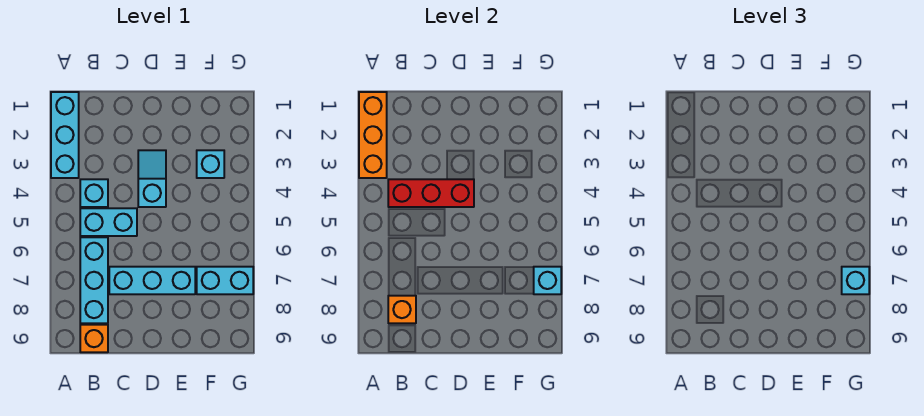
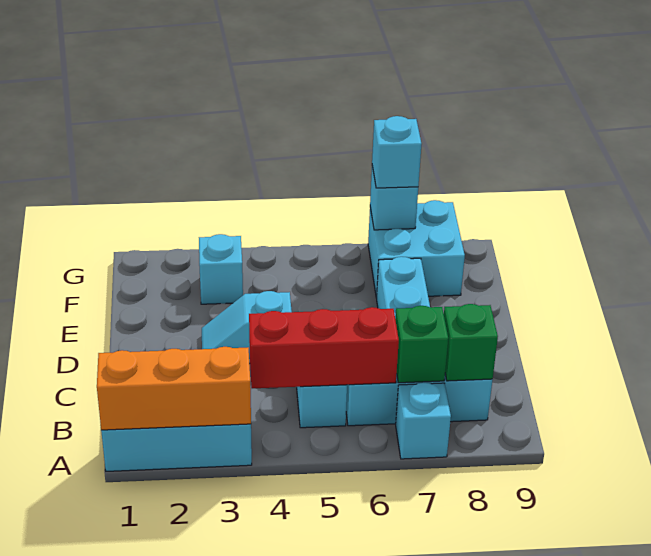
cyan 1x1 brick [80,179,108,207] -> cyan 1x1 brick moved to [396,383,451,459]
red 1x3 brick [388,179,474,207] -> red 1x3 brick turned to [249,307,399,388]
none -> green 1x1 brick [395,306,448,383]
orange 1x1 brick [388,296,416,323] -> green 1x1 brick [444,304,498,381]
orange 1x1 brick [80,325,108,352] -> none
cyan 1x2 brick [197,267,253,294] -> cyan 2x2 brick [368,200,465,298]

